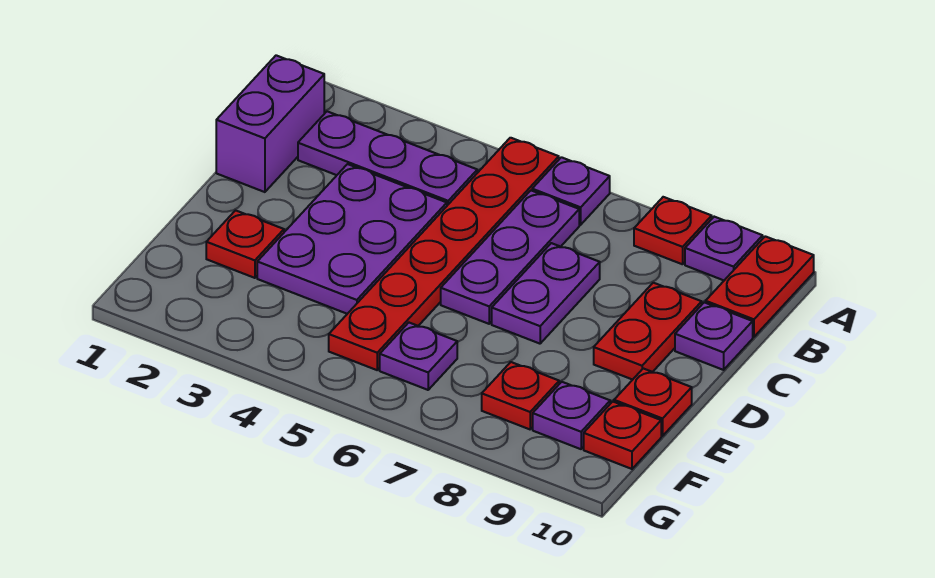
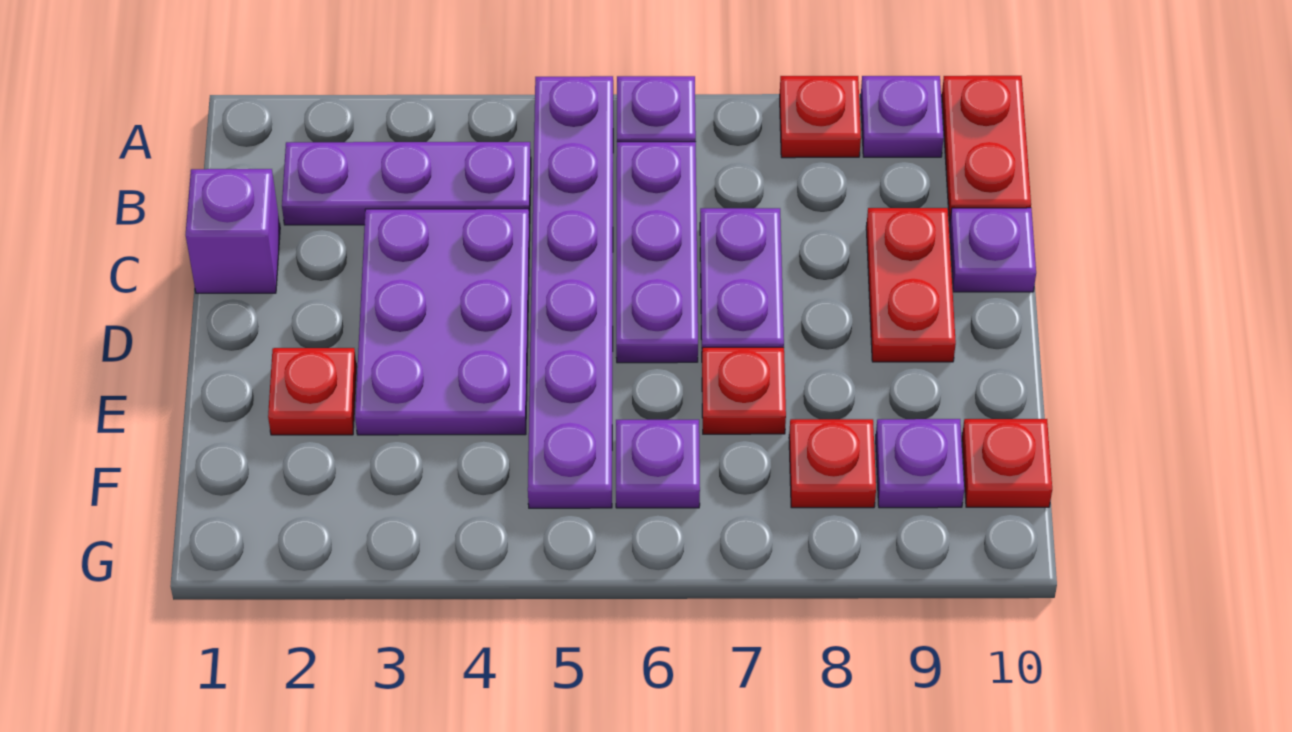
red 1x6 plate [329,138,559,370] -> purple 1x6 plate [528,76,613,508]
purple 1x2 brick [216,55,324,192] -> purple 1x1 brick [186,169,280,293]
red 1x1 plate [614,368,692,436] -> red 1x1 plate moved to [702,347,786,434]

